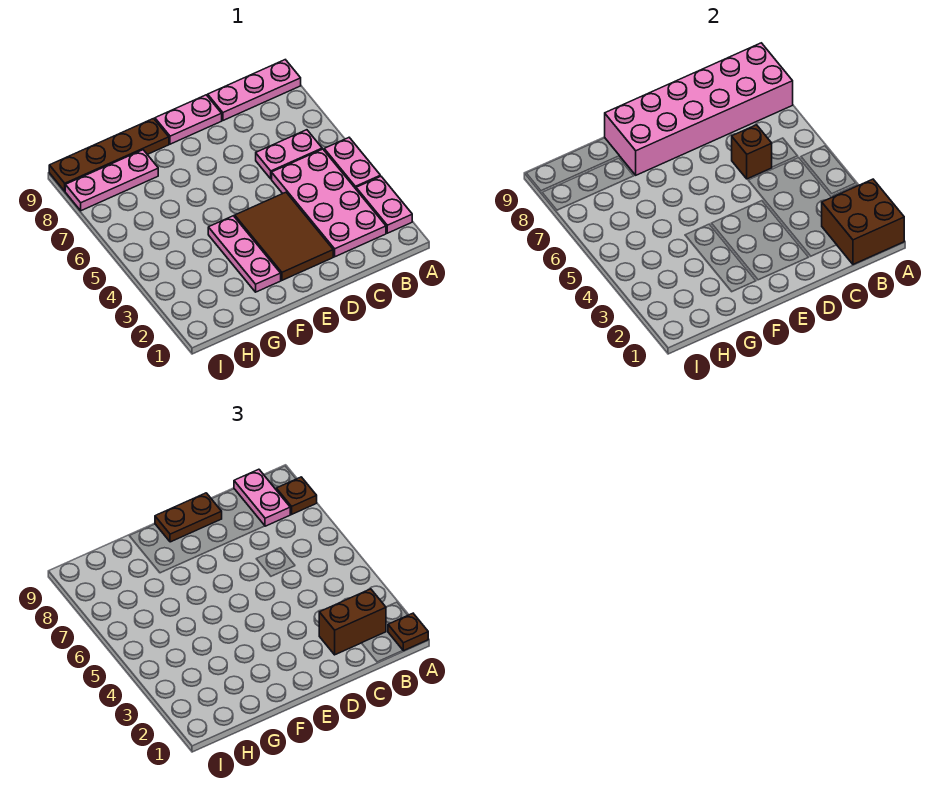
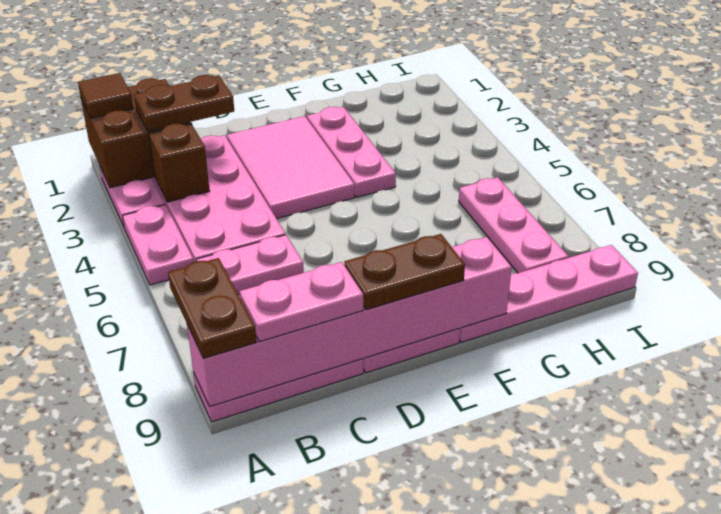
brown 1x1 plate [388,613,428,651] -> brown 1x1 tile [78,73,133,118]
pink 2x6 brick [605,43,793,175] -> pink 1x6 brick [187,237,512,407]
brown 1x1 plate [276,477,317,514] -> brown 1x2 plate [168,258,256,358]
brown 1x2 brick [319,589,386,655] -> brown 1x2 plate [134,75,234,132]
pink 1x2 plate [234,469,291,526] -> pink 1x2 plate turned to [240,262,363,342]
brown 1x1 brick [732,125,772,179] -> brown 1x1 brick moved to [149,124,210,202]
brown 2x3 tile [235,192,333,280] -> pink 2x3 tile [227,116,355,219]
brown 1x4 plate [49,119,169,191] -> pink 1x4 plate [459,245,638,342]
pink 1x3 plate [65,150,158,211] -> pink 1x3 plate turned to [459,177,568,273]

